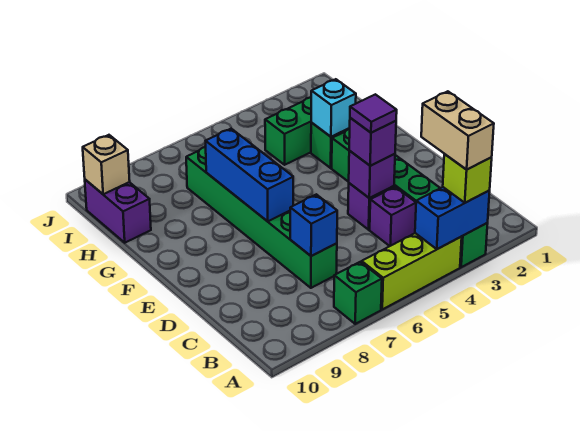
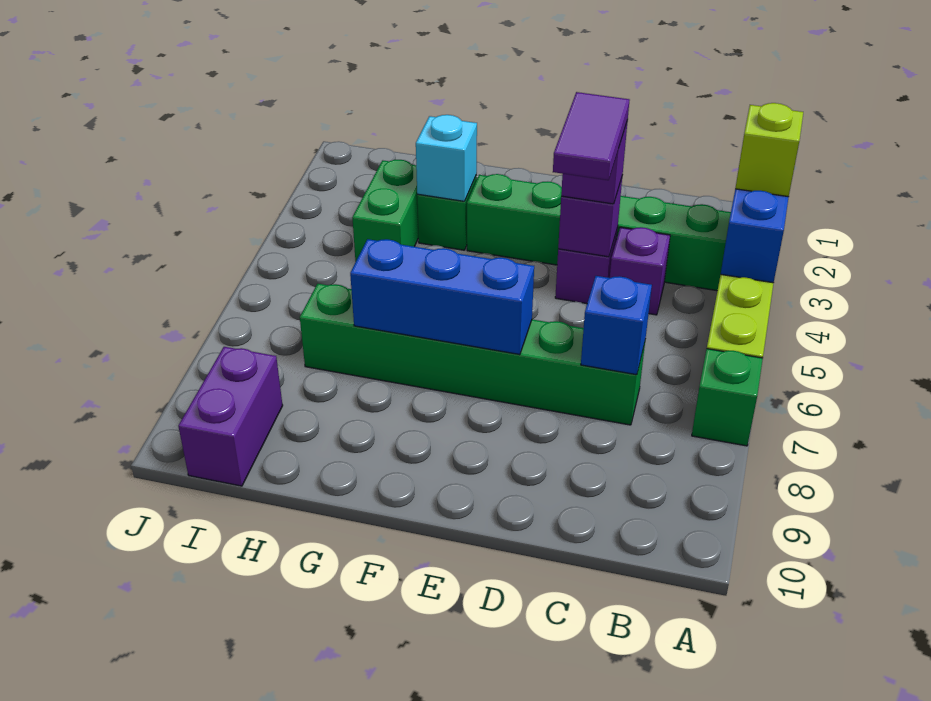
tan 1x2 brick [421,91,494,170] -> none
purple 1x1 tile [350,94,397,133] -> purple 1x2 tile [553,92,629,180]
purple 1x2 brick [85,180,151,243] -> purple 1x2 brick turned to [178,347,283,486]
tan 1x1 brick [83,135,130,194] -> none

